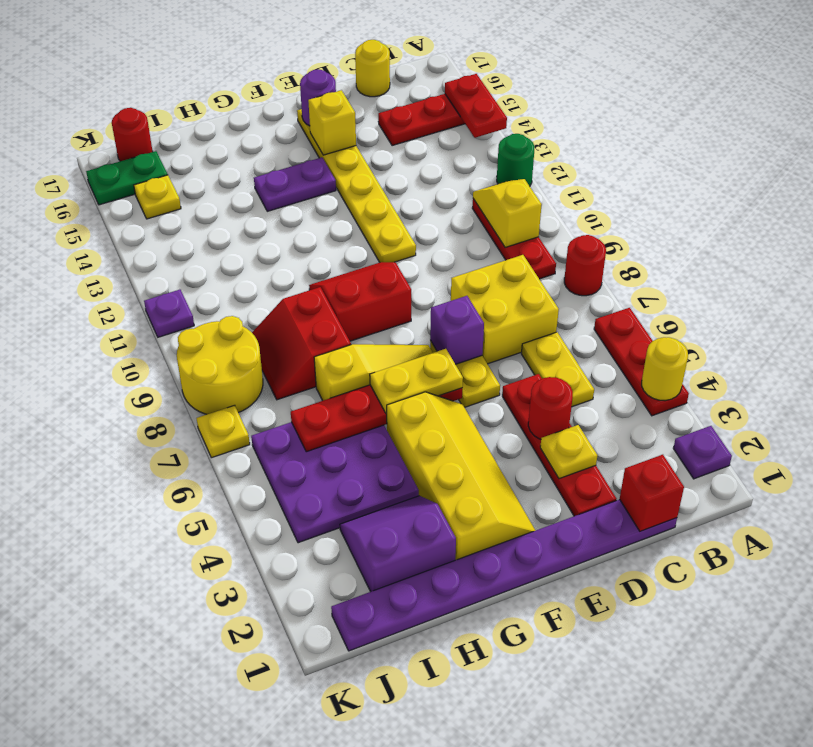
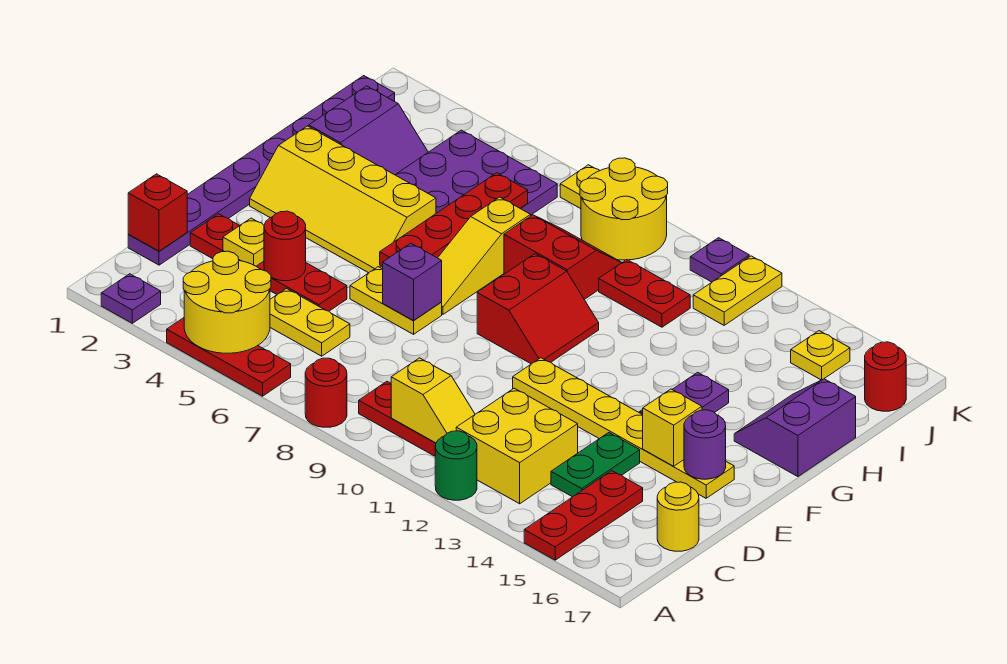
yellow 1x1 round brick [642,337,688,401] -> yellow 2x2 round brick [183,251,271,353]
red 1x2 plate [445,74,507,138] -> red 1x2 plate moved to [599,260,690,327]
yellow 2x2 brick [451,255,559,364] -> yellow 2x2 brick moved to [456,388,578,504]
yellow 1x2 plate [370,349,463,414] -> yellow 1x2 plate moved to [693,256,782,325]
none -> purple 2x2 slope [734,379,856,477]
green 1x2 plate [86,151,168,205] -> green 1x2 plate moved to [551,433,640,497]

